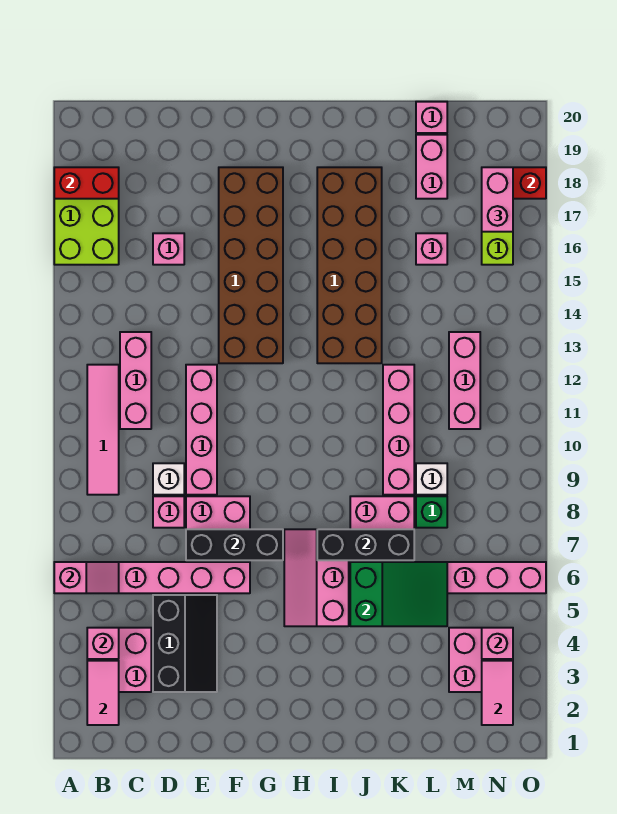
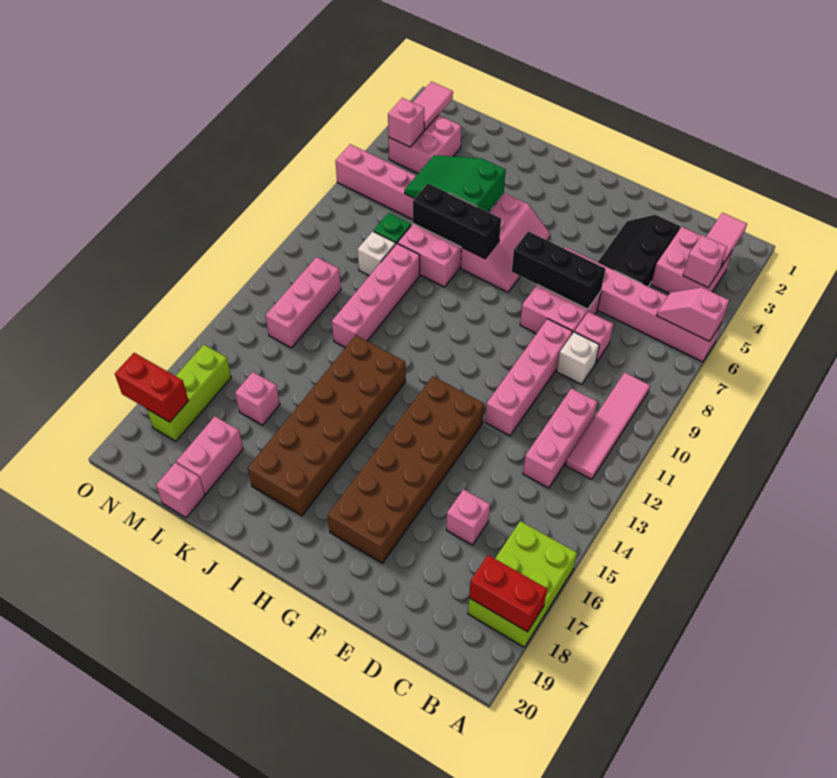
pink 1x2 brick [482,167,513,232] -> none

